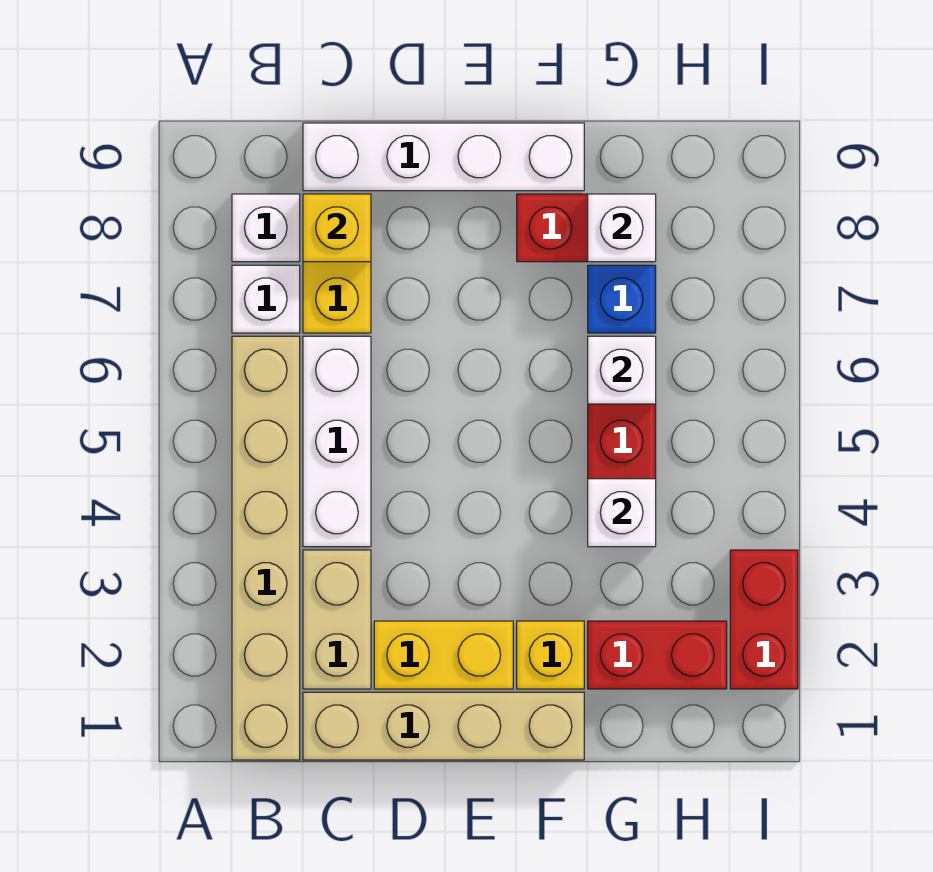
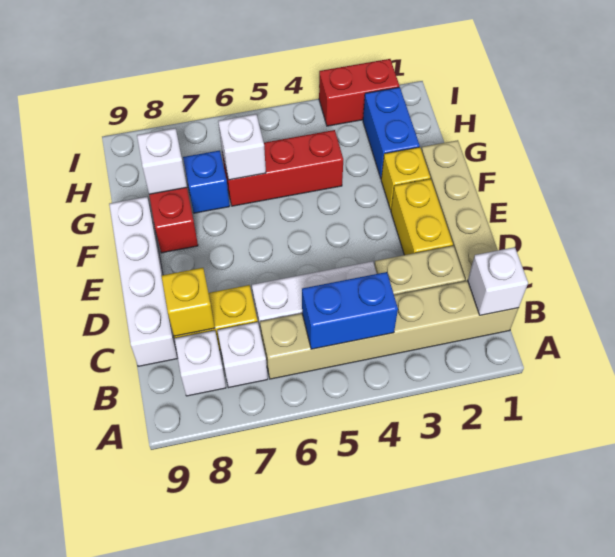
none -> blue 1x2 brick [302,272,398,349]
red 1x2 brick [588,621,727,689] -> blue 1x2 brick [363,87,420,178]
white 1x1 brick [588,479,656,547] -> white 1x1 brick moved to [468,247,528,315]

